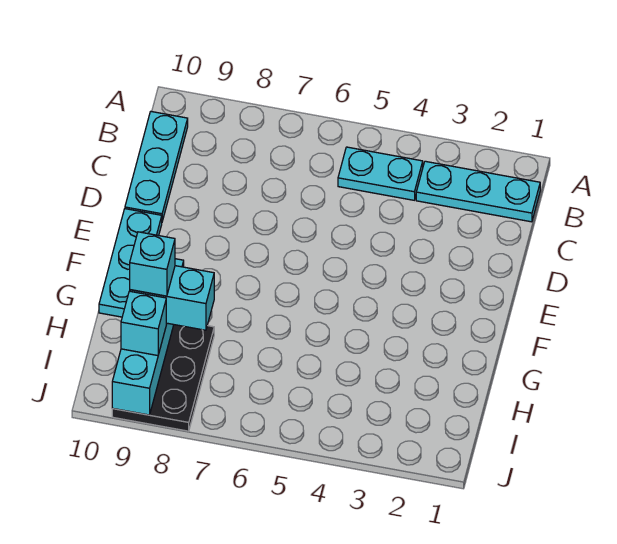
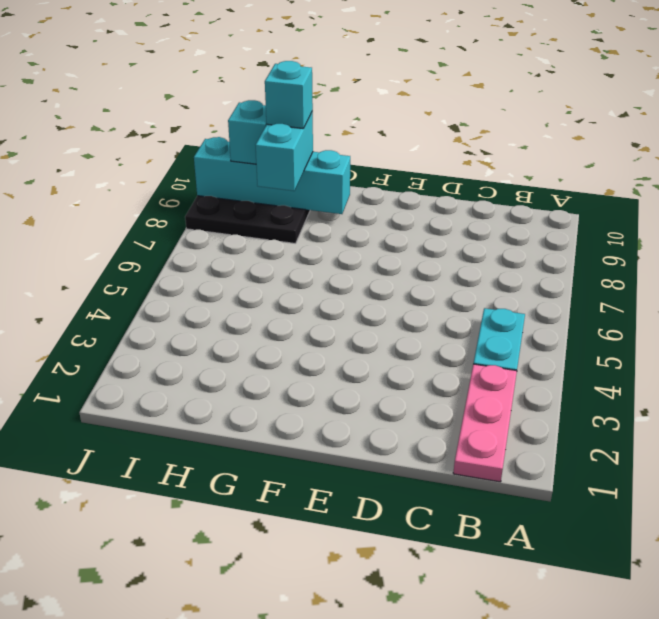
cyan 1x3 plate [416,161,540,222] -> pink 1x3 plate [453,364,517,482]
cyan 1x3 plate [125,111,188,221] -> none
cyan 1x3 plate [99,209,162,317] -> none

